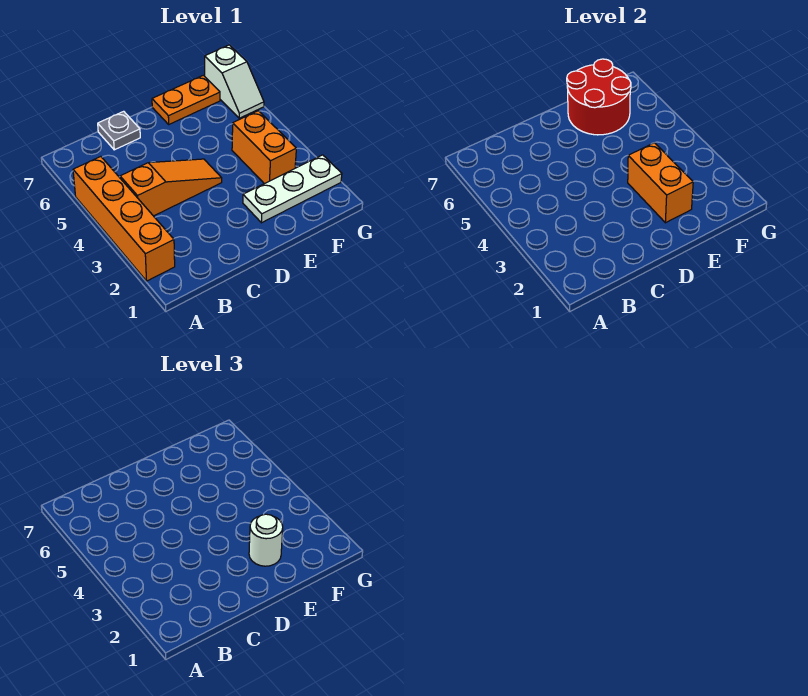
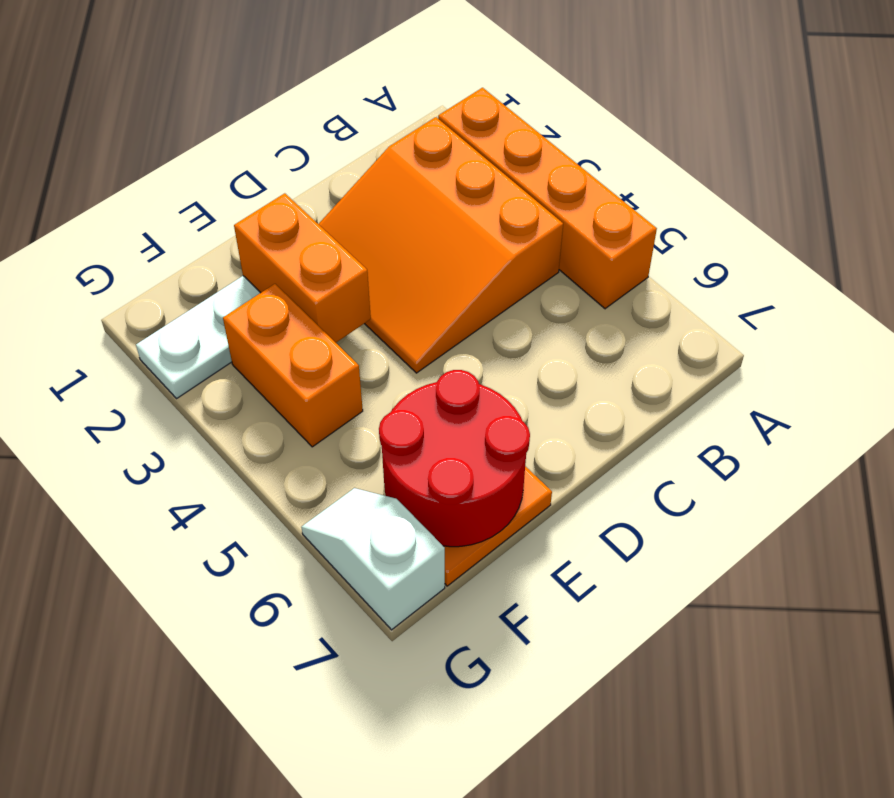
orange 1x3 slope [120,159,222,216] -> orange 3x3 slope [319,117,563,373]
grey 1x1 plate [98,111,140,150] -> none
white 1x1 round brick [249,514,283,566] -> none

